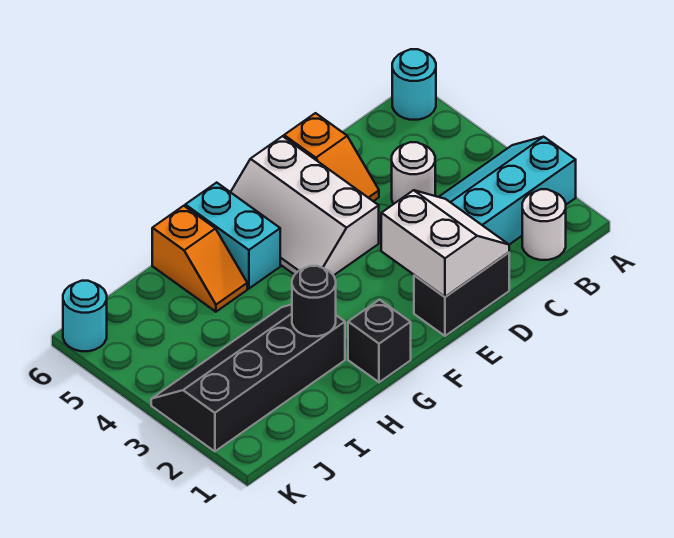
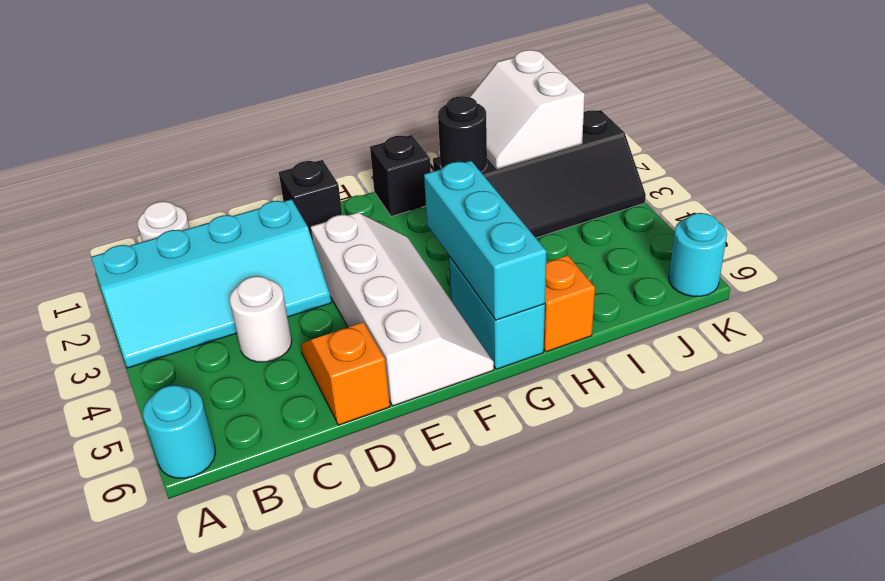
black 1x2 brick [414,253,509,336] -> black 1x1 brick [279,160,342,238]
white 2x2 slope [381,190,509,297] -> white 2x2 slope moved to [470,50,585,169]
white 2x3 slope [231,136,379,275] -> white 2x4 slope [311,212,494,406]
none -> cyan 1x3 brick [424,161,547,320]

